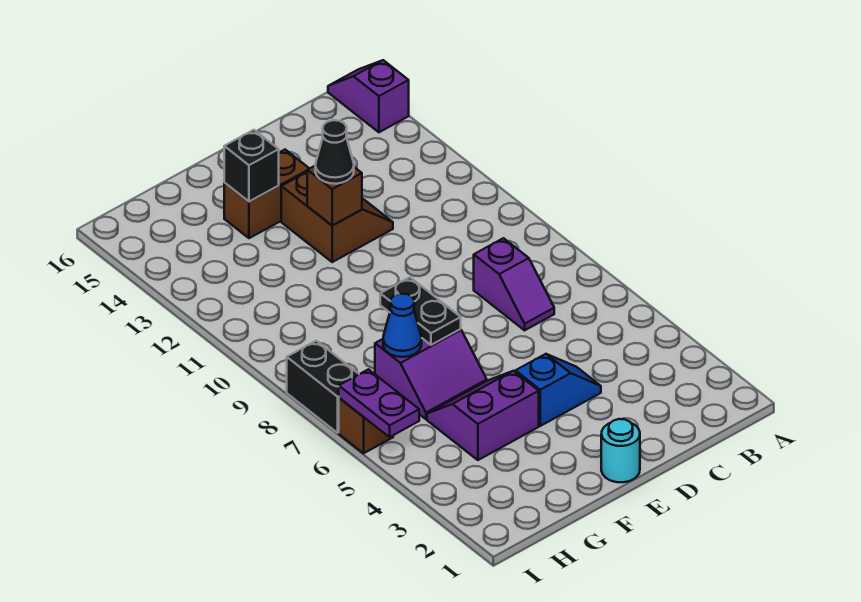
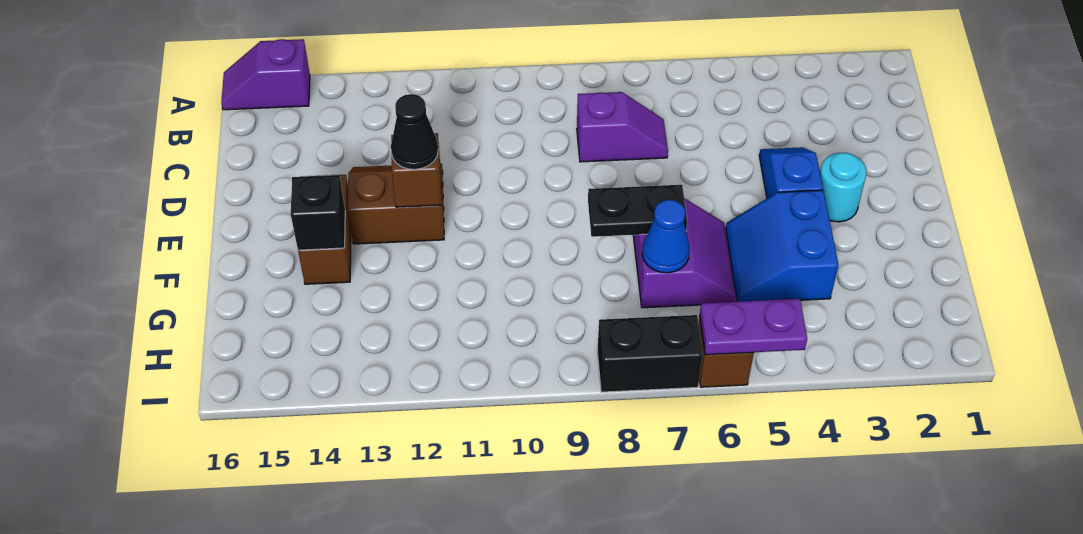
cyan 1x1 round brick [601,419,640,482] -> cyan 1x1 round brick moved to [820,153,866,222]
purple 2x2 slope [427,371,539,460] -> blue 2x2 slope [726,190,839,302]

